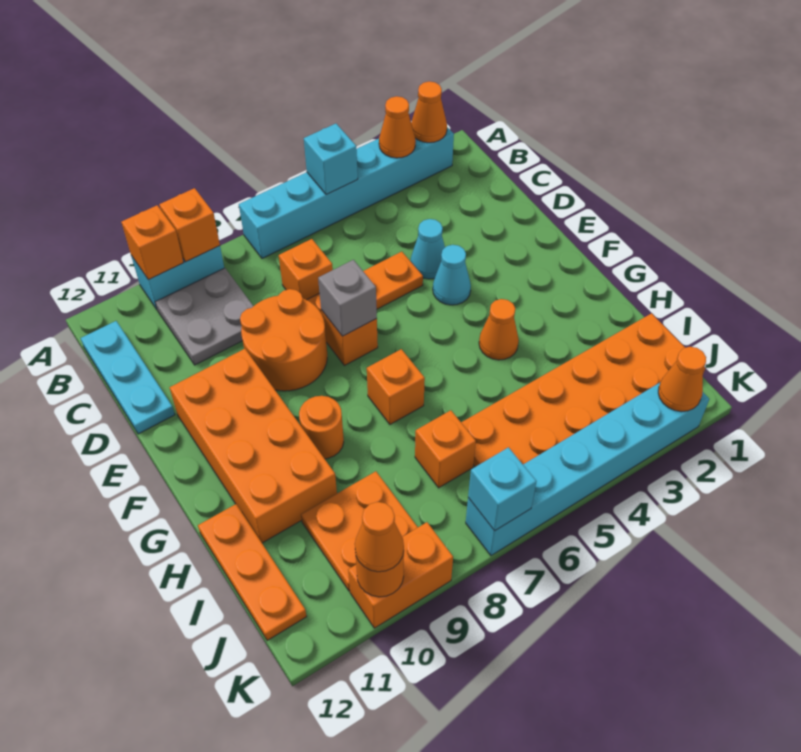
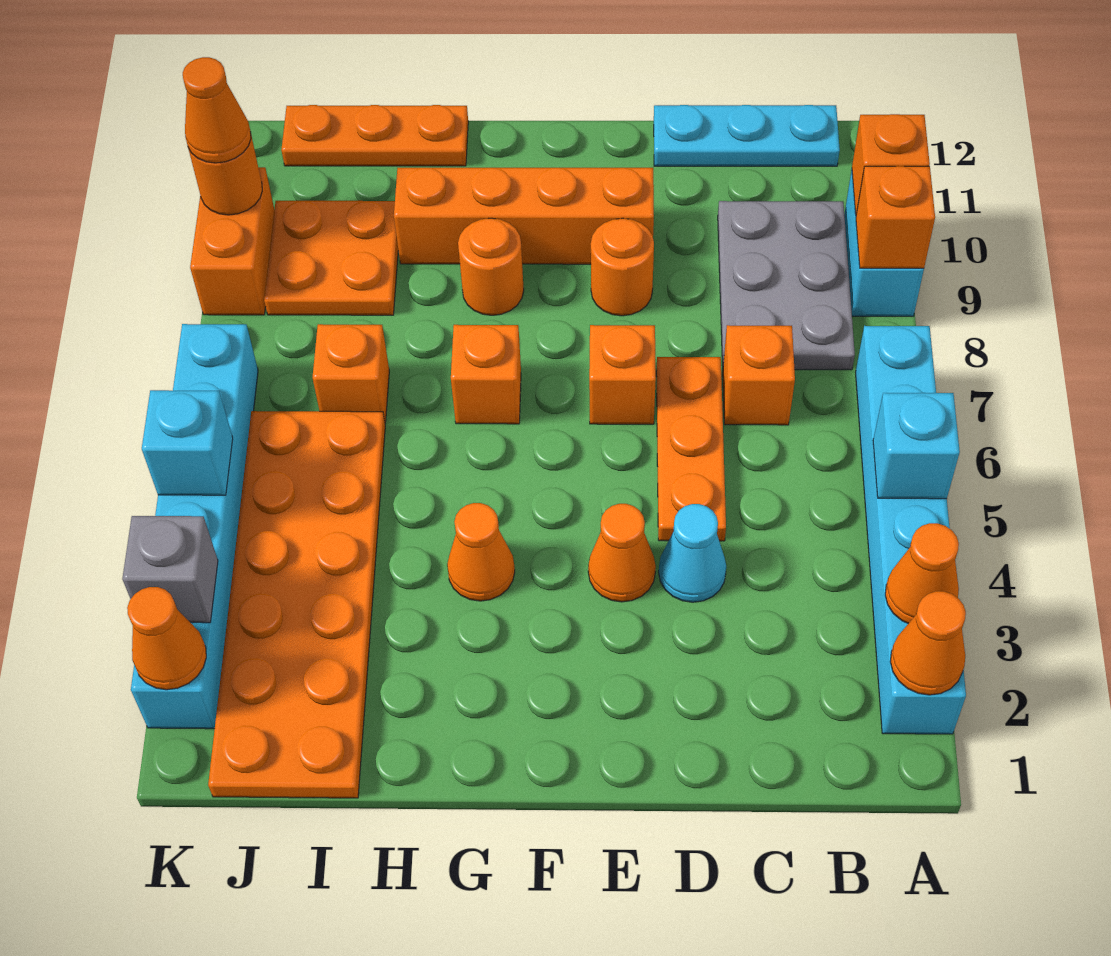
grey 2x2 plate [155,268,253,365] -> grey 2x3 plate [718,201,855,370]
orange 2x2 round brick [240,289,327,391] -> orange 1x1 round brick [591,218,654,316]
cyan 1x1 cone [433,245,471,305] -> orange 1x1 cone [588,504,656,602]
grey 1x1 brick [318,260,377,336] -> grey 1x1 brick moved to [122,516,218,623]
orange 2x4 brick [169,349,337,543] -> orange 1x4 brick [394,168,654,264]
cyan 1x1 brick [468,447,537,531] -> cyan 1x1 brick moved to [142,390,233,495]

